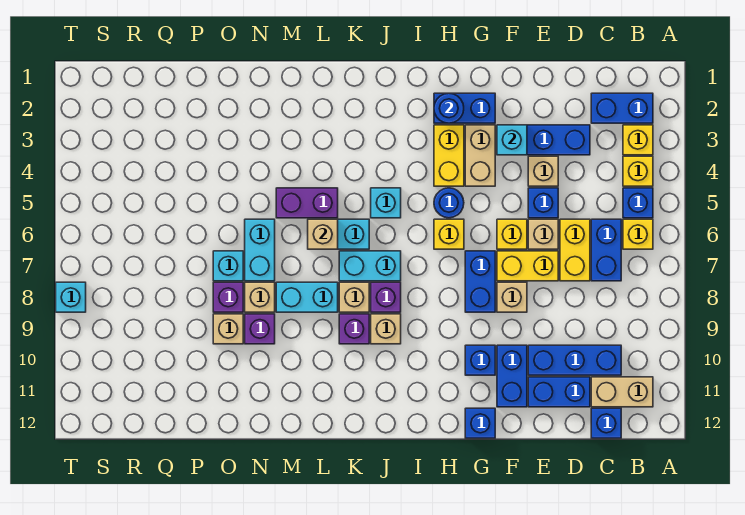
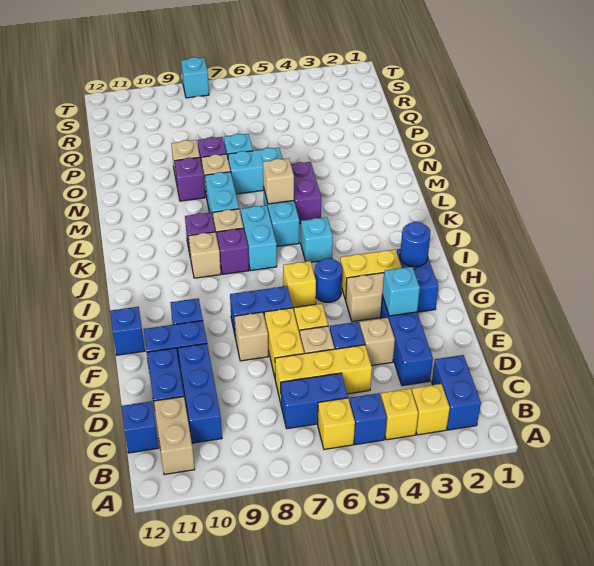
yellow 1x2 brick [560,219,590,281] -> yellow 1x3 brick [275,345,372,403]

